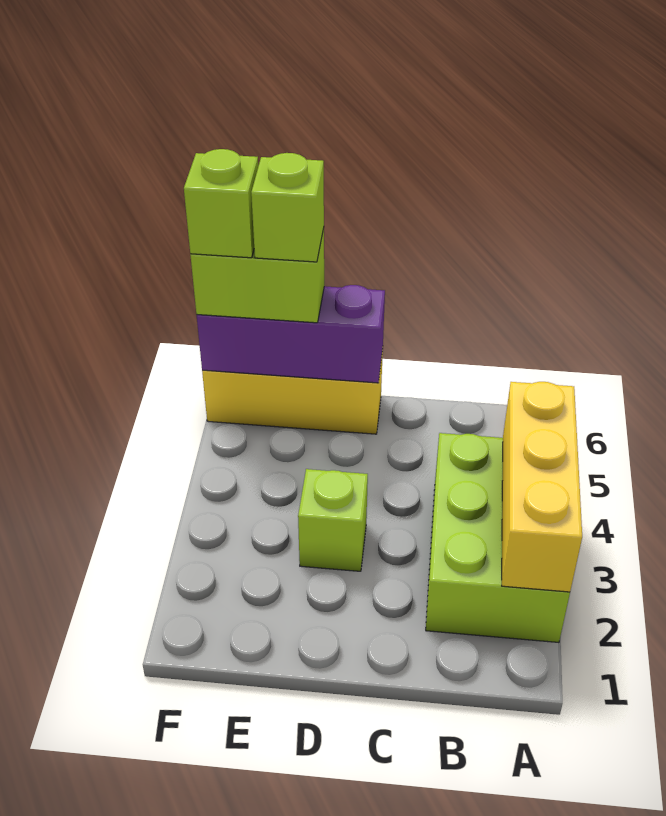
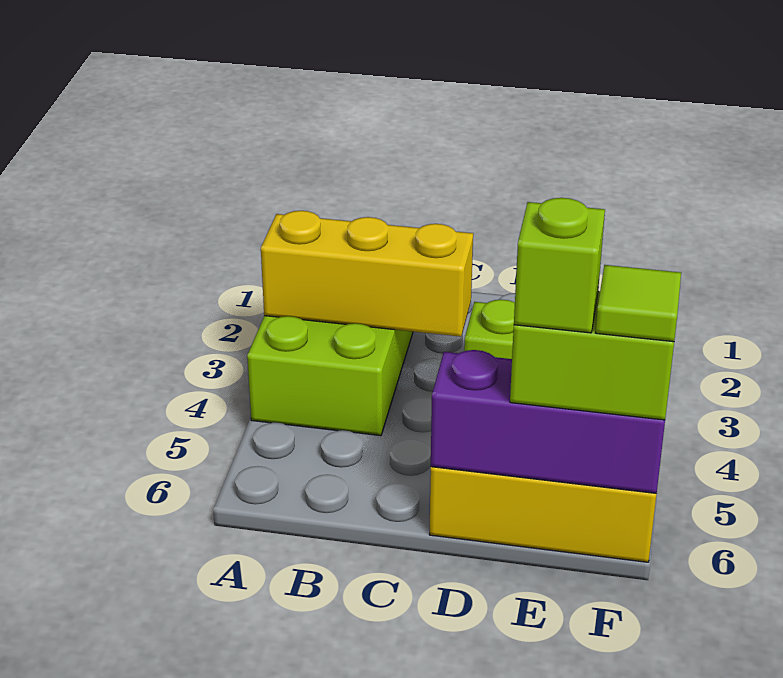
yellow 1x3 brick [502,382,582,592] -> yellow 1x3 brick turned to [261,211,473,337]
lime 1x1 brick [184,149,258,258] -> lime 1x1 tile [596,265,681,342]

